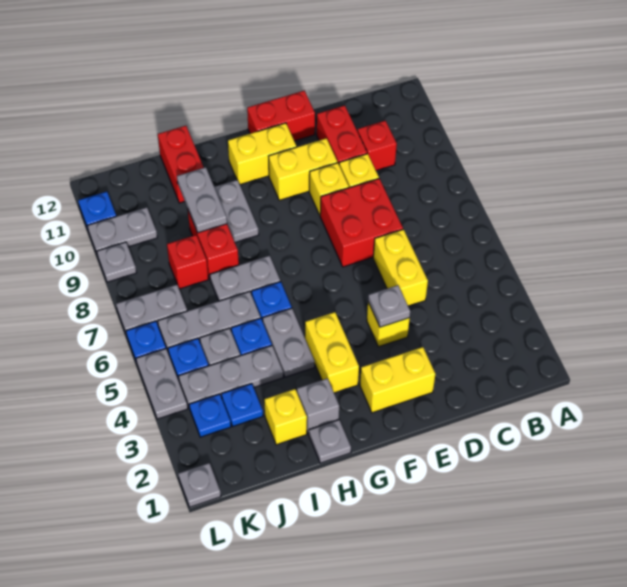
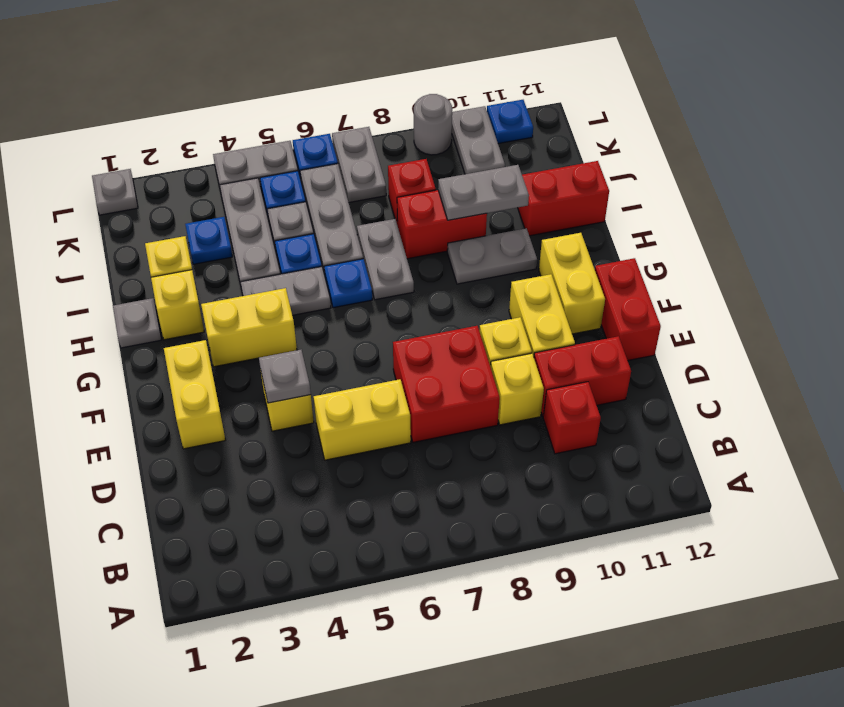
grey 1x1 brick [297,378,339,434] -> yellow 1x1 brick [151,270,204,340]
blue 1x1 plate [189,394,231,437] -> none
grey 1x1 plate [97,242,136,282] -> grey 1x1 round brick [414,94,452,155]

